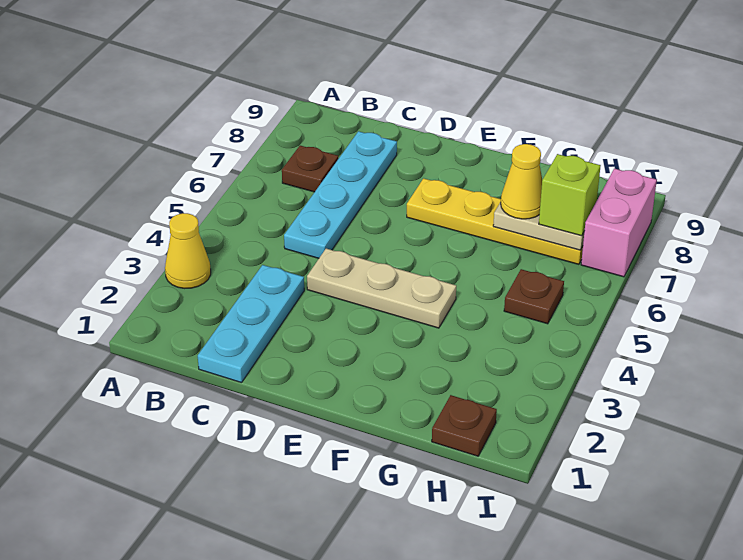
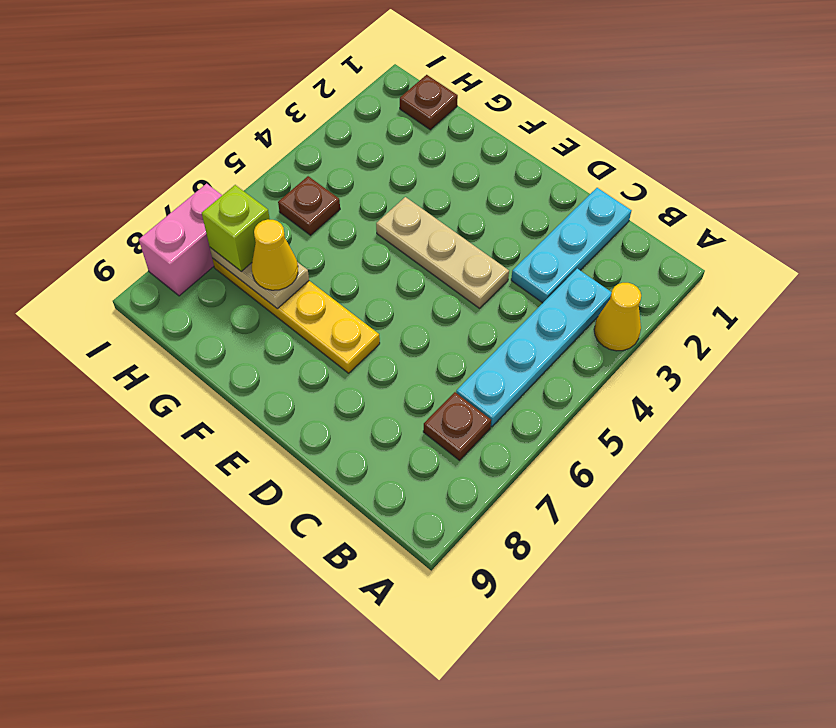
cyan 1x4 plate [284,131,397,258] -> cyan 1x4 plate moved to [456,269,612,427]

